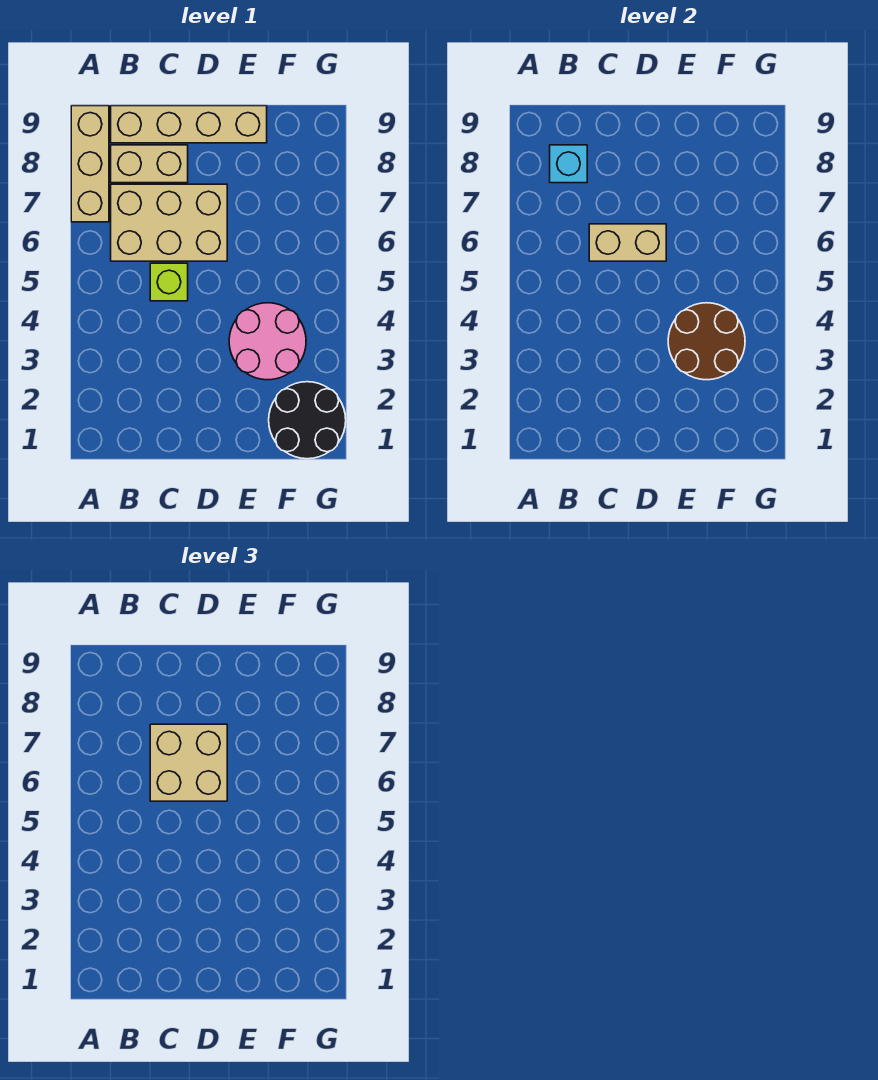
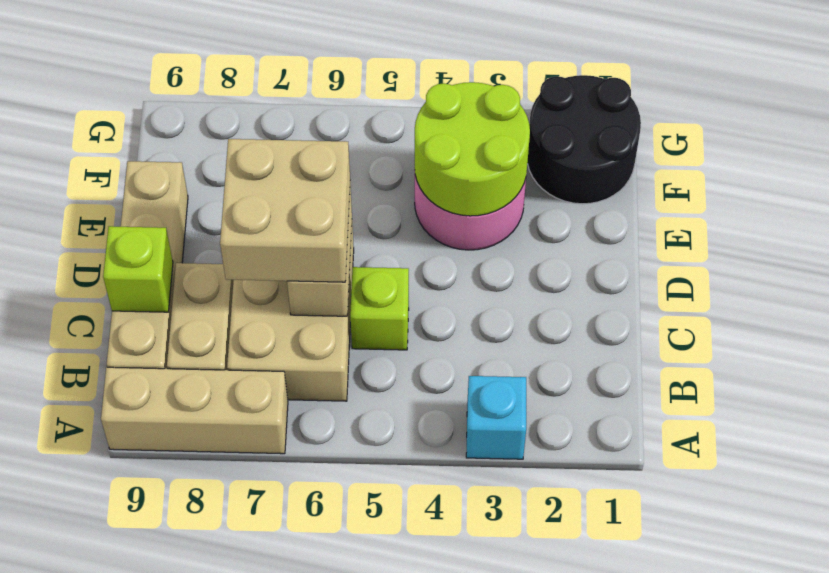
cyan 1x1 brick [550,145,587,183] -> cyan 1x1 brick moved to [466,376,526,459]
none -> lime 1x1 brick [103,226,173,312]
brown 2x2 round brick [668,303,745,380] -> lime 2x2 round brick [415,82,530,216]

